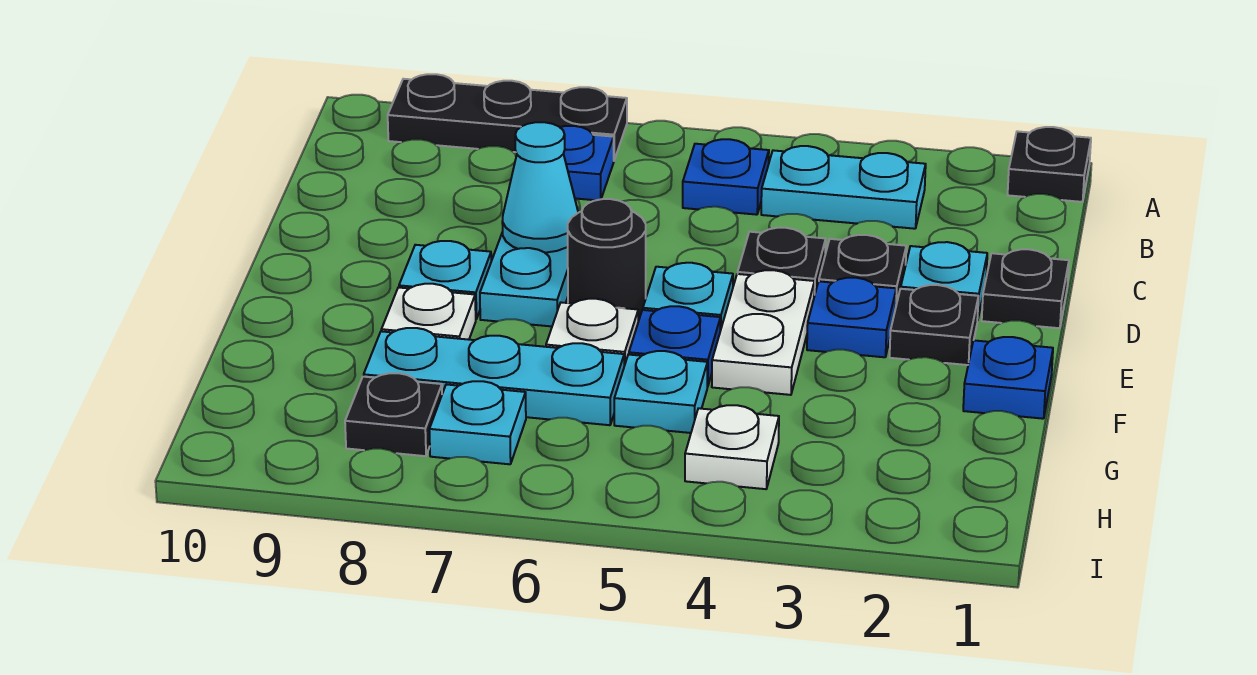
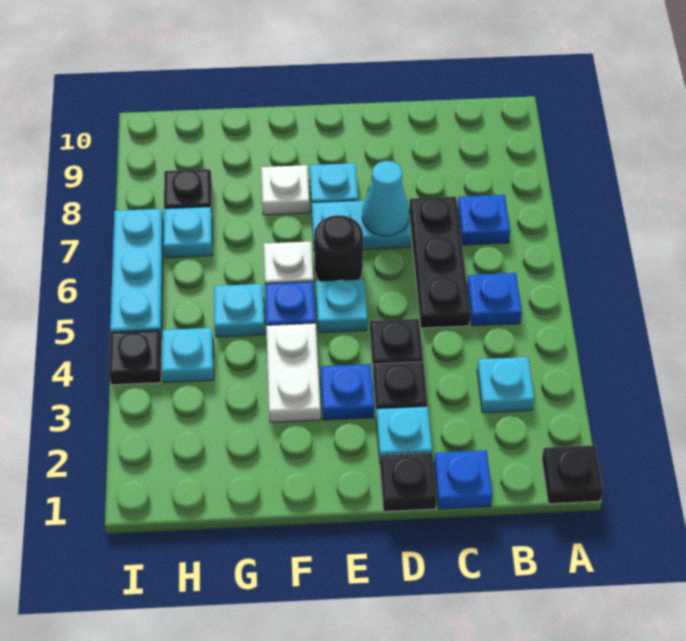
black 1x3 plate [388,74,627,160] -> black 1x3 plate moved to [409,197,470,328]
cyan 1x2 plate [761,146,926,229] -> cyan 1x1 plate [477,357,534,413]
black 1x1 plate [890,285,979,365] -> black 1x1 plate moved to [109,330,162,385]
white 1x2 plate [712,270,814,395] -> white 1x2 plate turned to [266,323,321,422]
blue 1x1 plate [963,337,1053,419] -> blue 1x1 plate moved to [434,450,492,509]
cyan 1x3 plate [364,328,624,425] -> cyan 1x3 plate moved to [110,209,163,339]
white 1x1 plate [685,405,779,489] -> cyan 1x1 plate [162,328,214,382]

